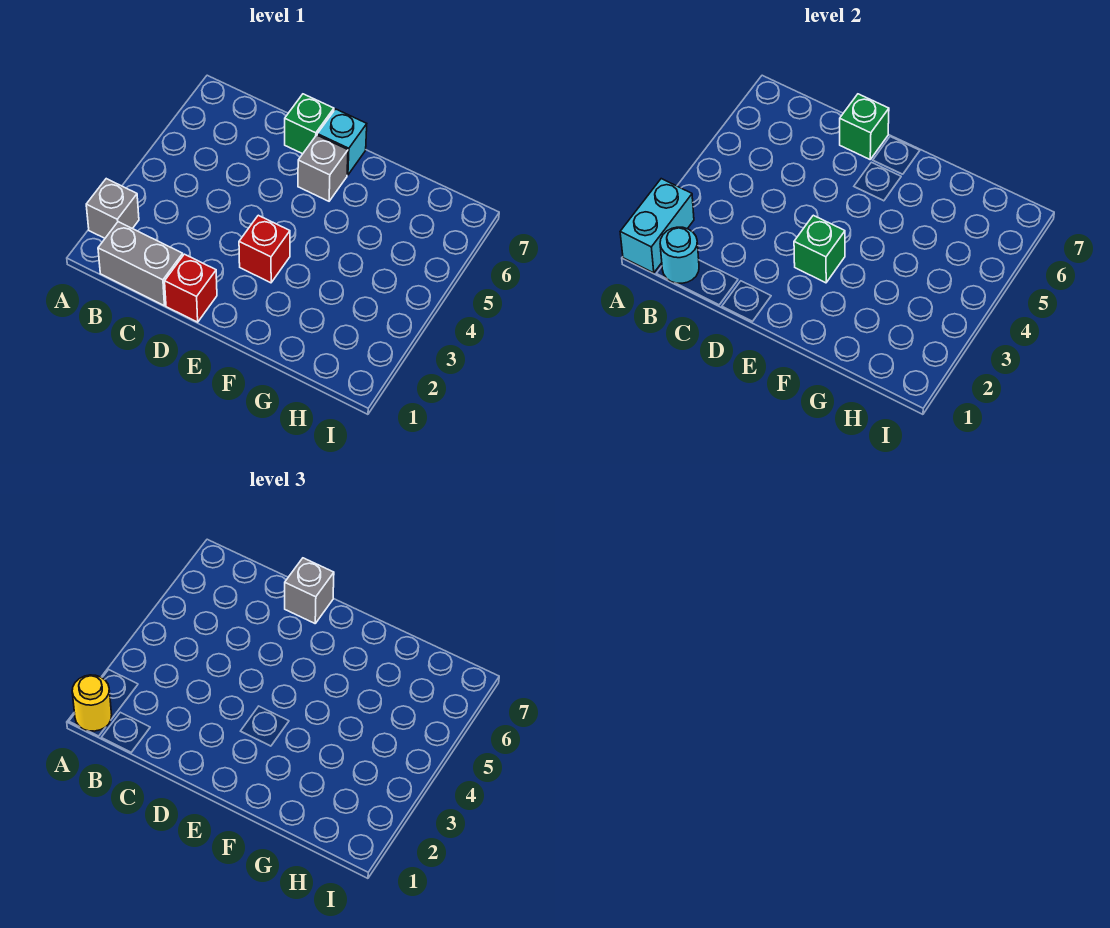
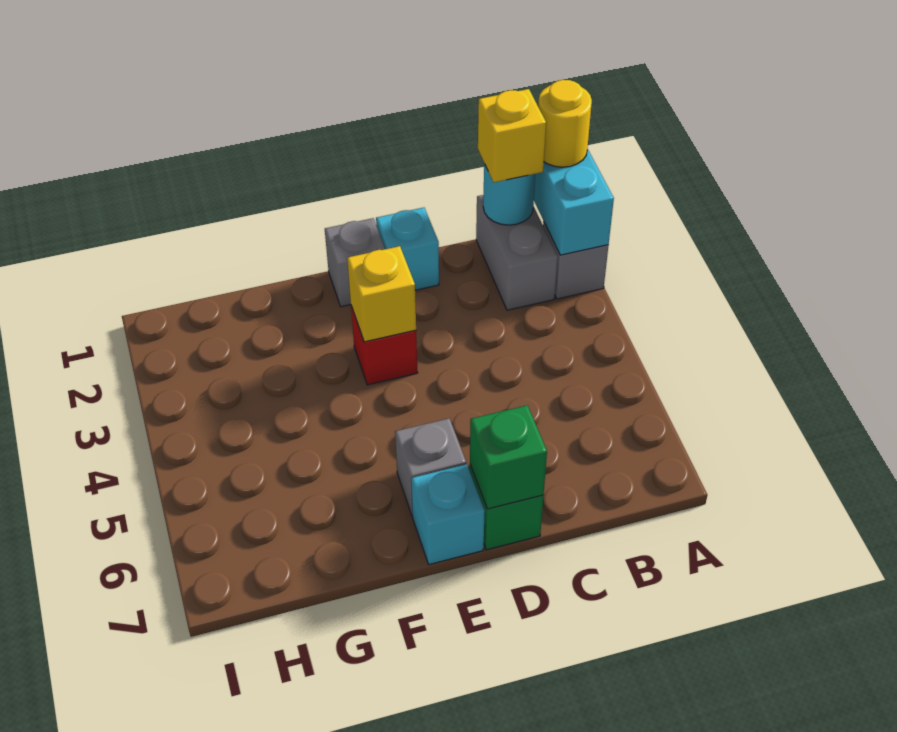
grey 1x2 brick [98,222,183,306] -> grey 1x2 brick turned to [476,195,558,310]
none -> yellow 1x1 brick [478,89,546,182]
red 1x1 brick [165,254,217,322] -> cyan 1x1 brick [376,208,439,290]
grey 1x1 brick [285,558,334,623] -> grey 1x1 brick moved to [325,218,385,307]
green 1x1 brick [794,215,845,283] -> yellow 1x1 brick [347,246,416,342]

